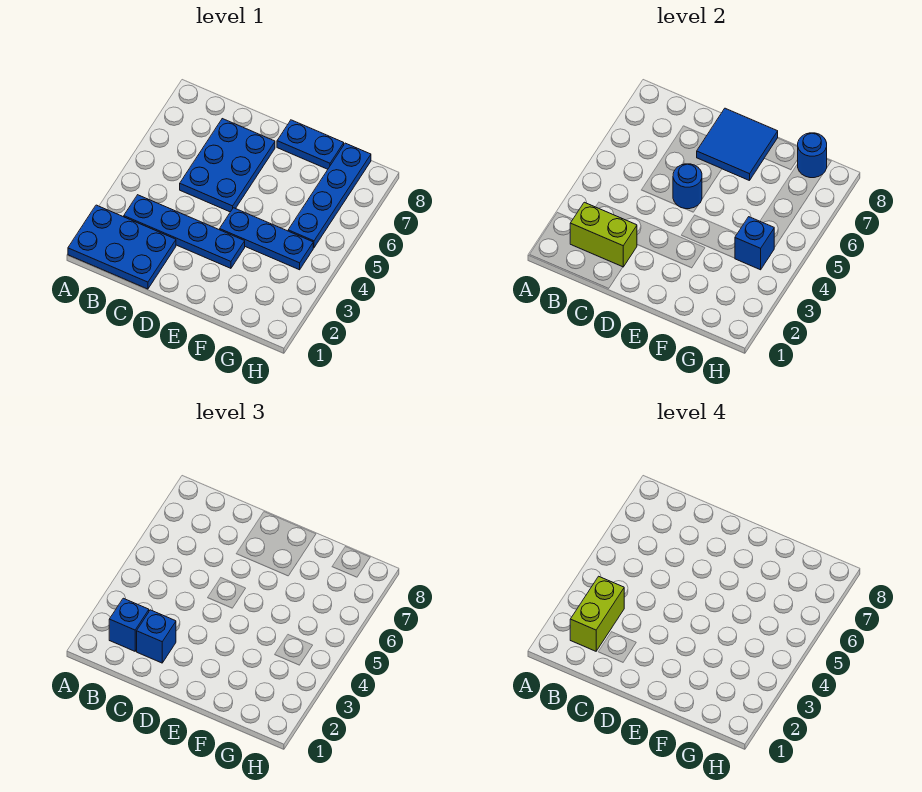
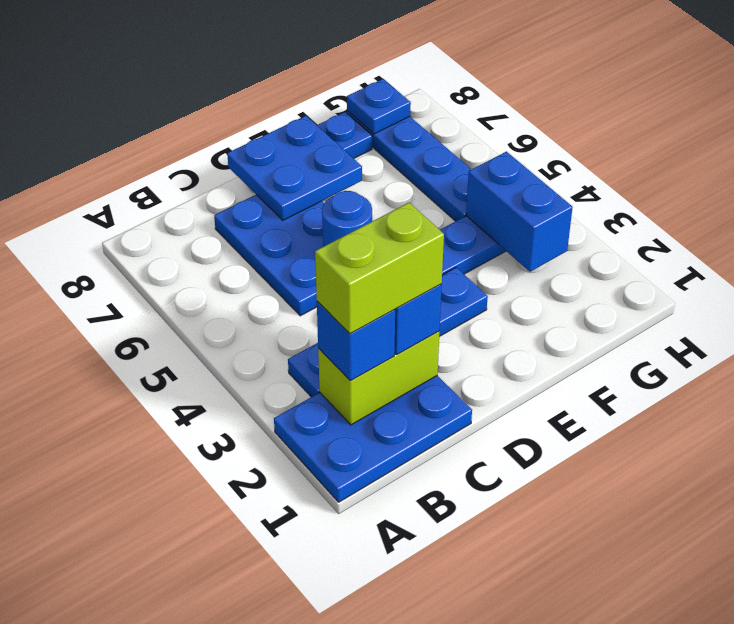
lime 1x2 brick [570,576,624,651] -> lime 1x2 brick turned to [315,203,444,334]
blue 2x2 tile [697,108,778,181] -> blue 2x2 plate [227,116,362,220]
blue 1x1 brick [735,217,774,270] -> blue 1x2 brick [466,152,573,272]
blue 1x1 round brick [798,133,827,178] -> blue 1x1 plate [347,79,411,134]

